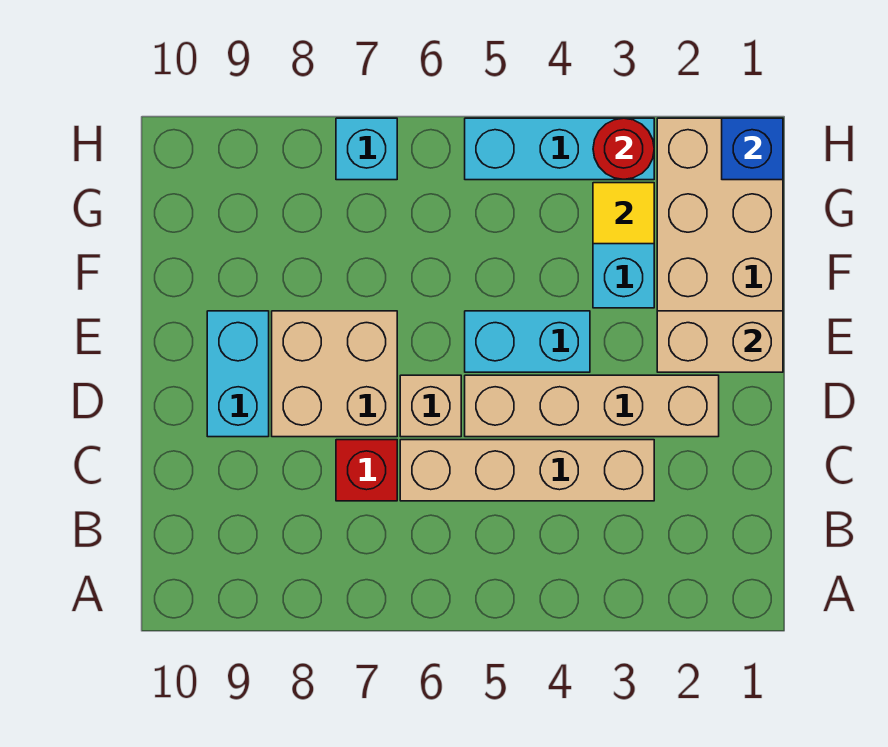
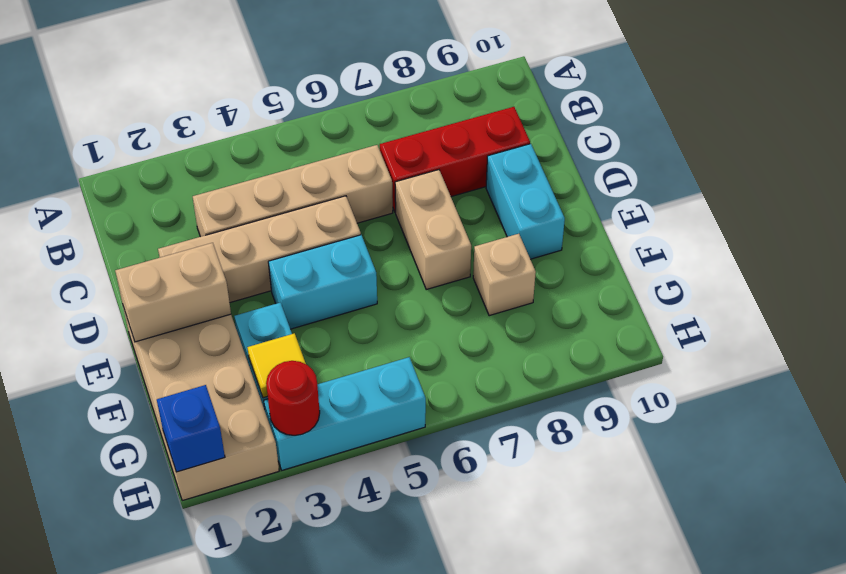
red 1x1 brick [336,440,397,501] -> red 1x3 brick [380,107,530,212]
tan 1x1 brick [400,375,461,437] -> tan 1x1 brick moved to [473,234,536,316]
tan 2x2 brick [272,311,397,437] -> tan 1x2 brick [395,170,471,289]
cyan 1x1 brick [336,118,397,180] -> none

